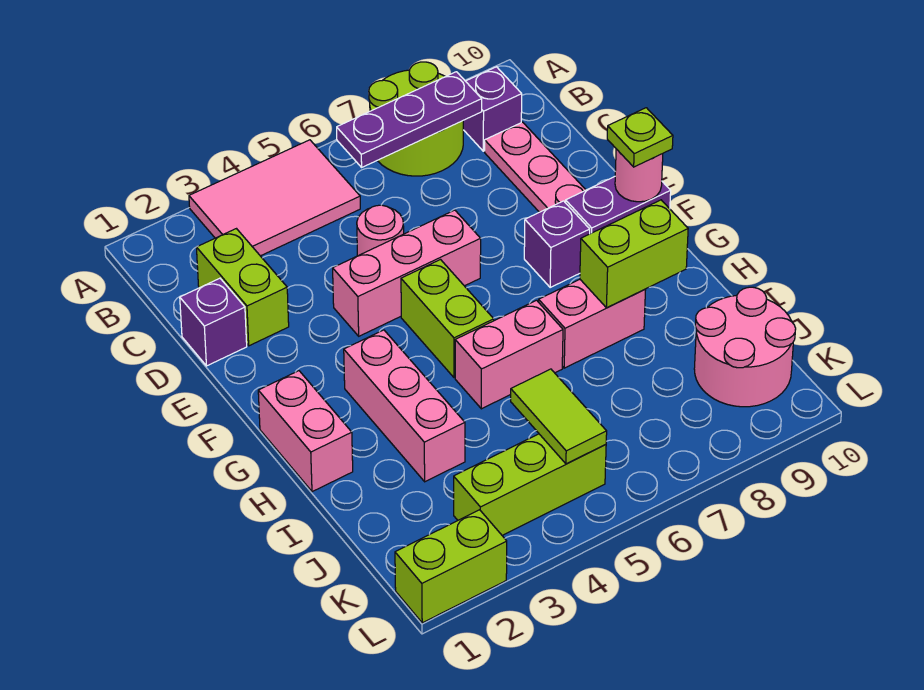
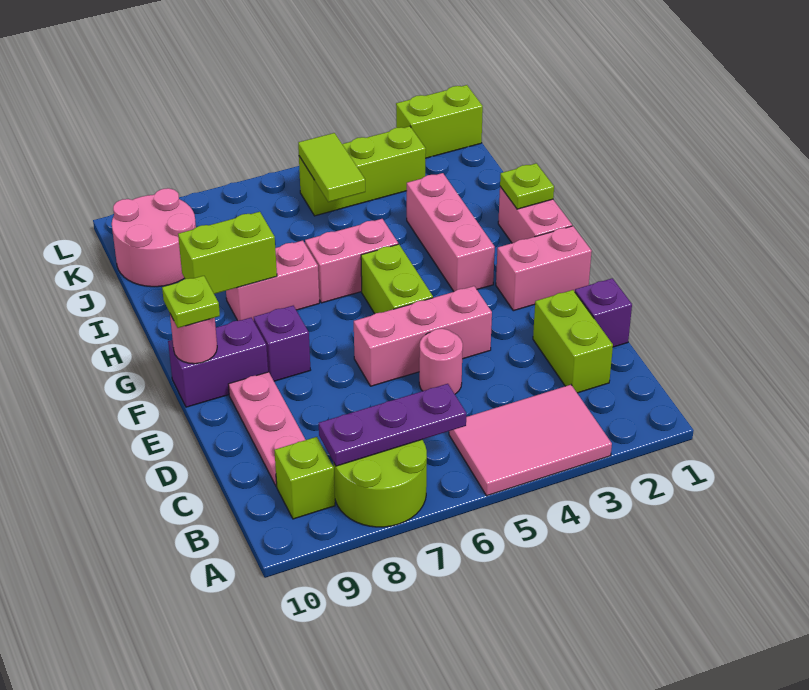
purple 1x1 brick [463,67,522,151] -> lime 1x1 brick [274,437,335,519]
none -> pink 1x2 brick [496,226,592,311]
none -> lime 1x1 plate [500,163,554,209]

